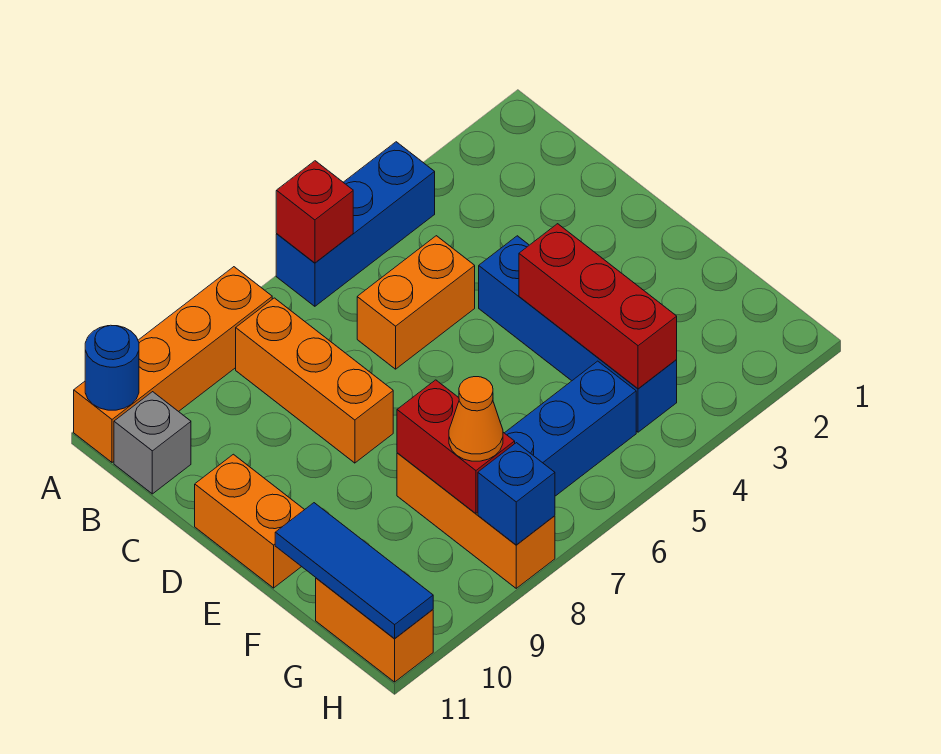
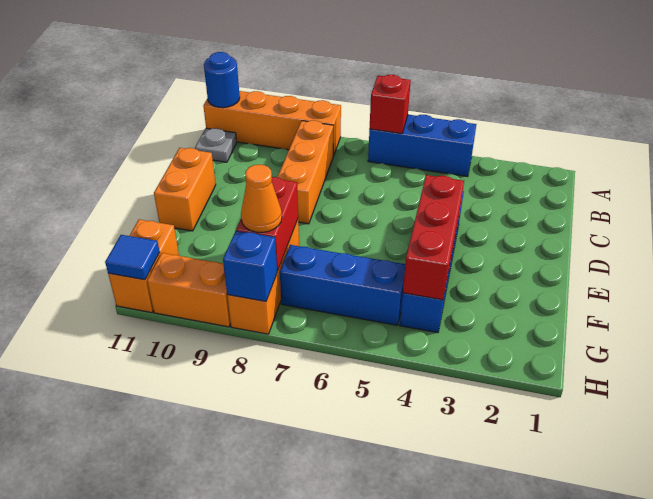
grey 1x1 brick [114,392,191,494] -> grey 1x1 plate [195,128,237,162]
orange 1x2 brick [357,236,475,369] -> orange 1x2 brick moved to [147,253,231,327]
blue 1x3 tile [275,503,433,638] -> blue 1x1 tile [105,235,160,280]

